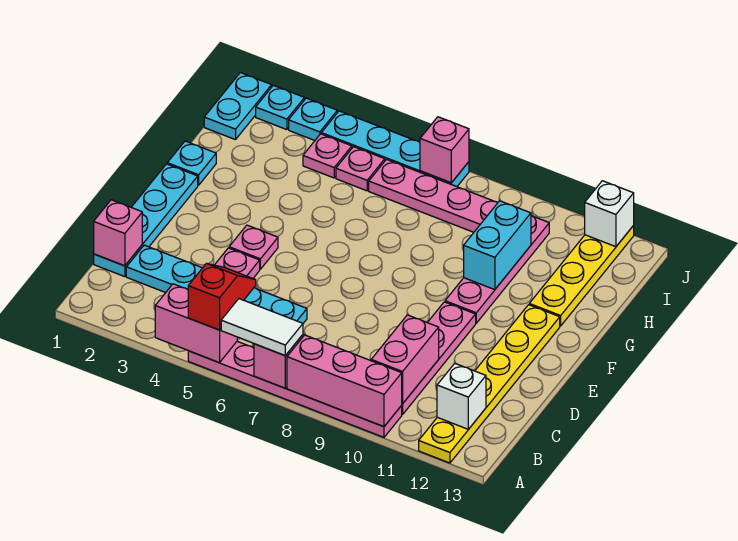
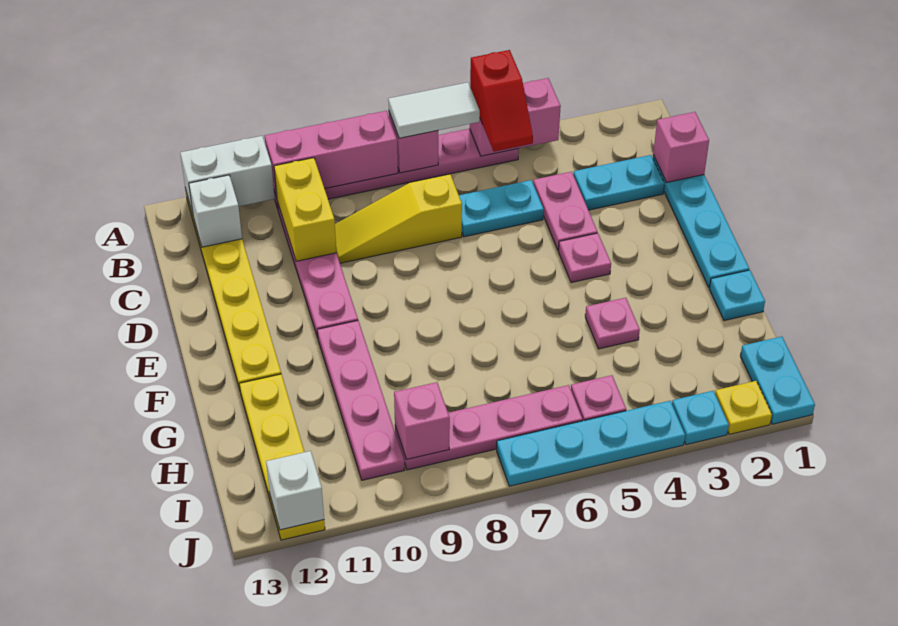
none -> white 1x2 brick [180,136,275,213]
pink 1x2 brick [371,315,439,404] -> yellow 1x2 brick [274,158,336,261]
none -> yellow 1x3 slope [335,174,462,263]
cyan 1x2 brick [464,201,531,290] -> none
pink 1x1 plate [303,134,352,178] -> pink 1x1 plate moved to [585,298,640,349]
cyan 1x1 plate [256,85,304,130] -> yellow 1x1 plate [715,381,772,434]
pink 1x1 brick [420,117,469,183] -> pink 1x1 brick moved to [394,382,450,459]

